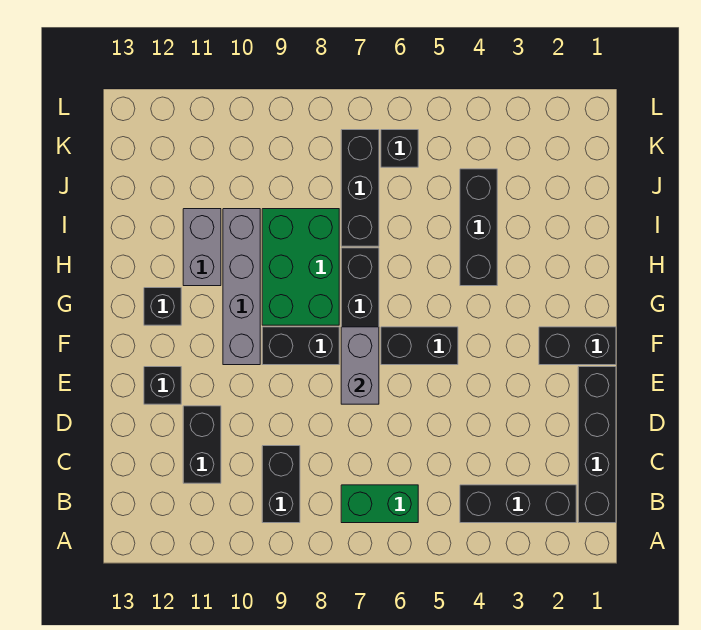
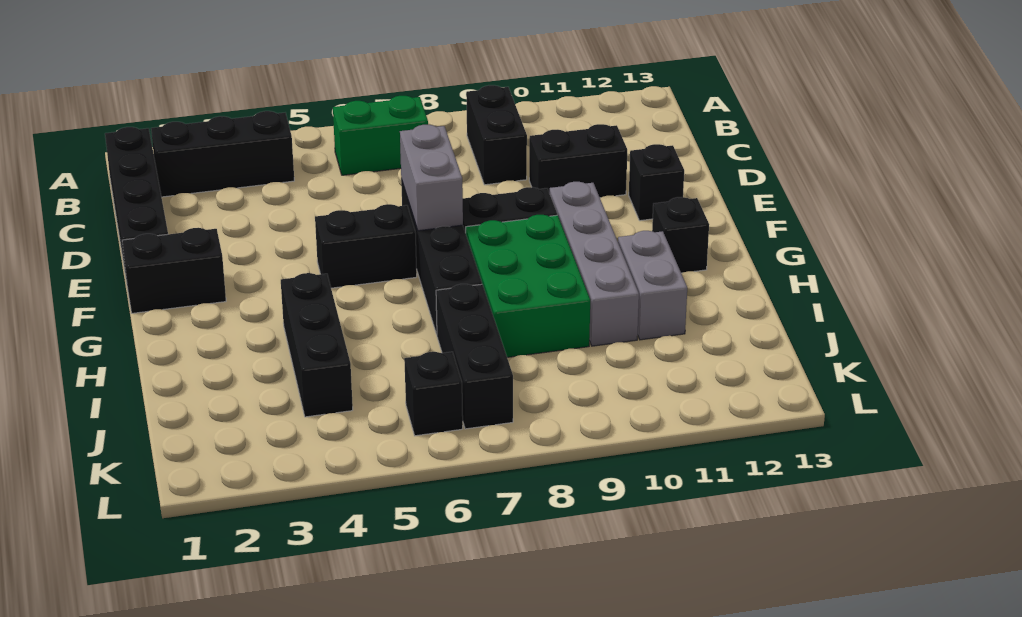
black 1x2 brick [183,406,221,483] -> black 1x2 brick turned to [529,124,627,198]

